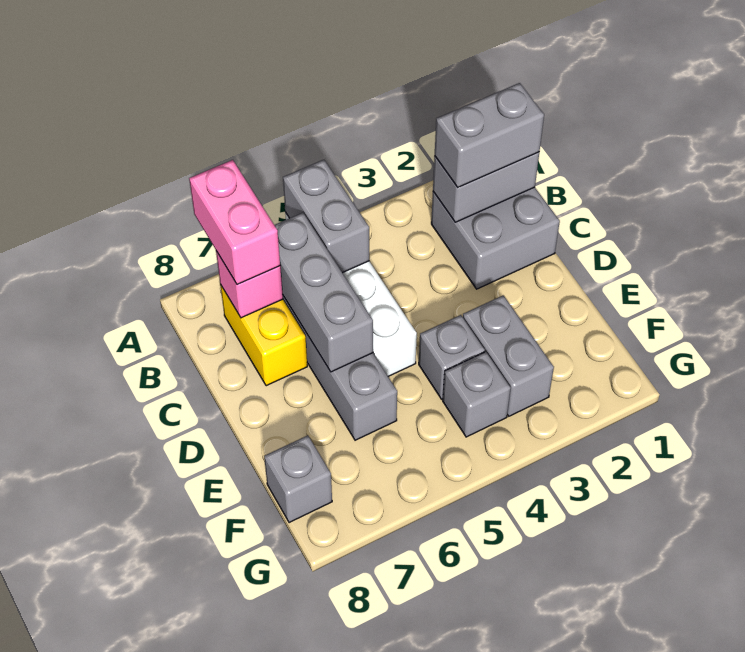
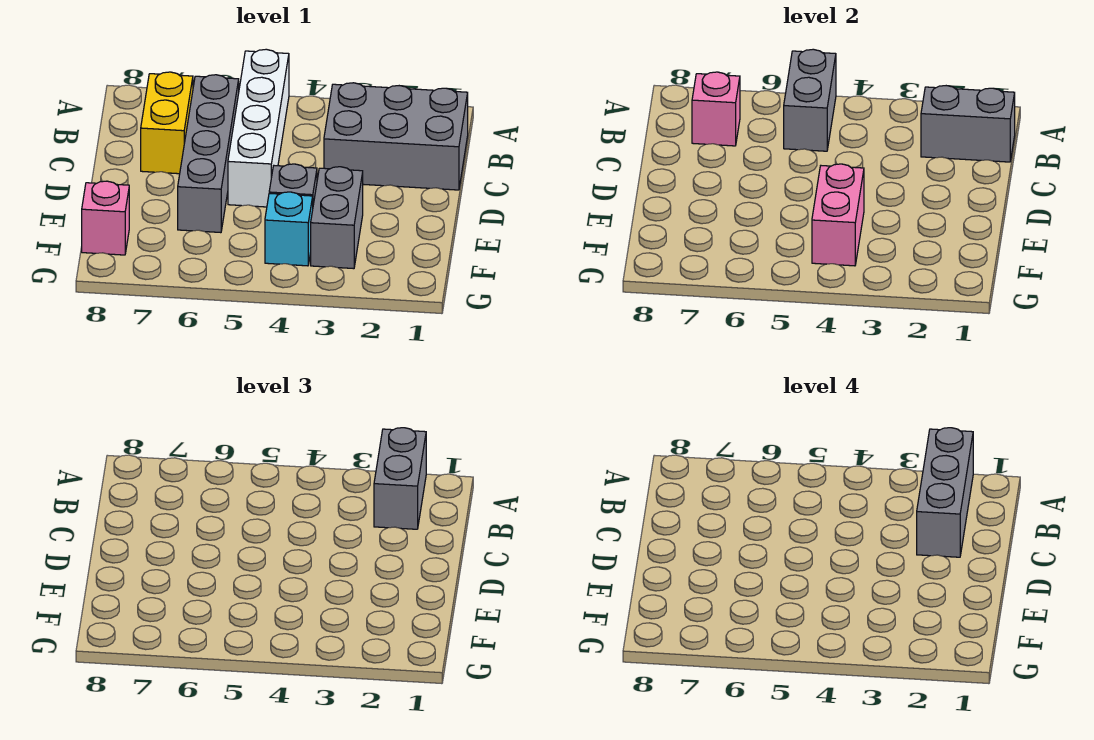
pink 1x2 brick [189,160,280,285] -> pink 1x2 brick moved to [812,164,864,266]
grey 2x2 brick [431,187,560,289] -> grey 2x3 brick [324,83,468,190]
grey 1x2 brick [435,83,544,187] -> grey 1x2 brick turned to [374,428,426,529]
grey 1x3 brick [275,213,373,372] -> grey 1x3 brick moved to [917,428,973,557]
grey 1x1 brick [443,352,511,437] -> cyan 1x1 brick [265,192,313,266]
grey 1x1 brick [264,435,332,523] -> pink 1x1 brick [82,181,129,255]

